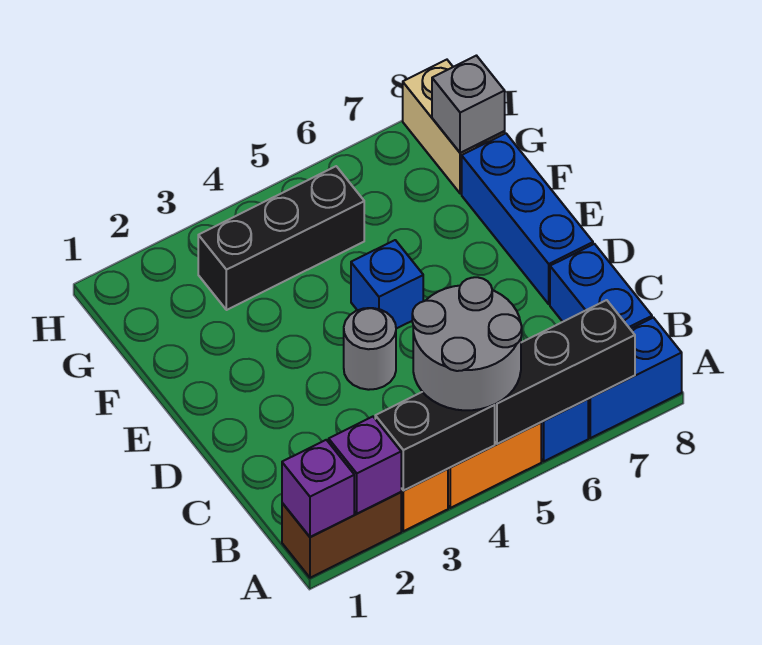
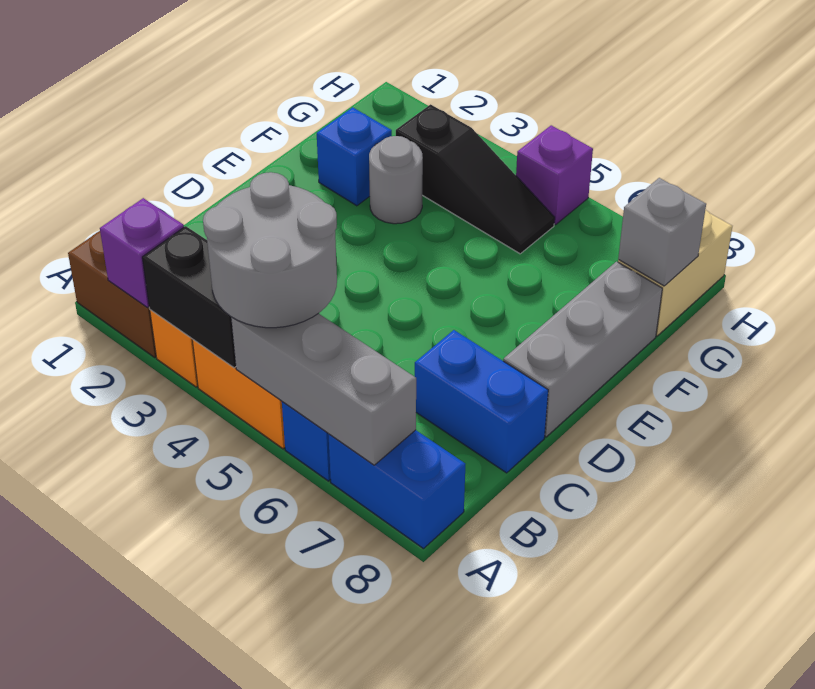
purple 1x1 brick [282,440,354,537] -> purple 1x1 brick moved to [516,125,593,225]
black 1x3 brick [495,300,635,444] -> grey 1x3 brick [231,313,416,465]
blue 1x2 brick [550,244,652,329] -> blue 1x2 brick turned to [415,330,548,473]
grey 1x1 round brick [344,308,396,390] -> grey 1x1 round brick moved to [369,136,423,224]
blue 1x3 brick [462,133,593,304] -> grey 1x3 brick [503,262,662,437]
blue 1x1 brick [351,240,423,329] -> blue 1x1 brick moved to [317,107,392,206]
black 1x3 brick [198,166,364,310] -> black 1x3 slope [396,104,555,254]

